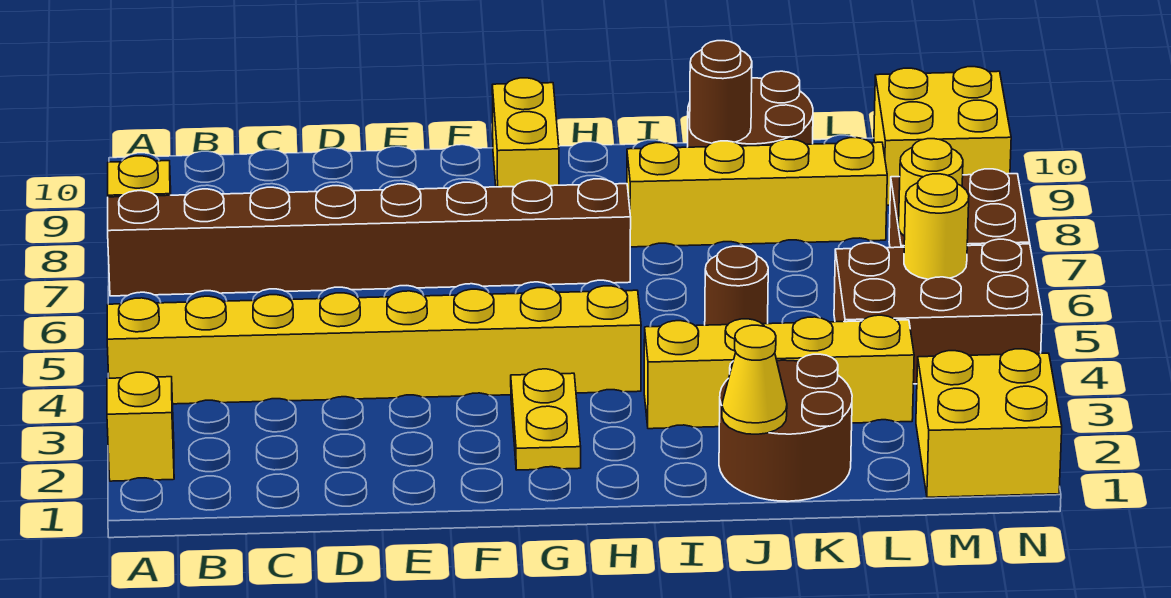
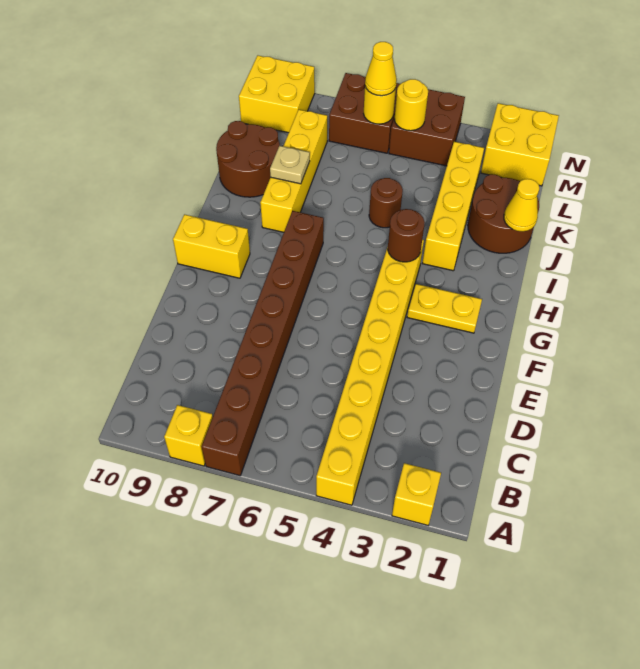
none -> tan 1x1 plate [270,146,310,184]
brown 1x1 round brick [690,41,752,143] -> brown 1x1 round brick moved to [388,209,425,262]
brown 2x3 brick [834,239,1042,384] -> brown 2x2 brick [389,89,465,166]
none -> yellow 1x1 cone [365,42,397,96]

